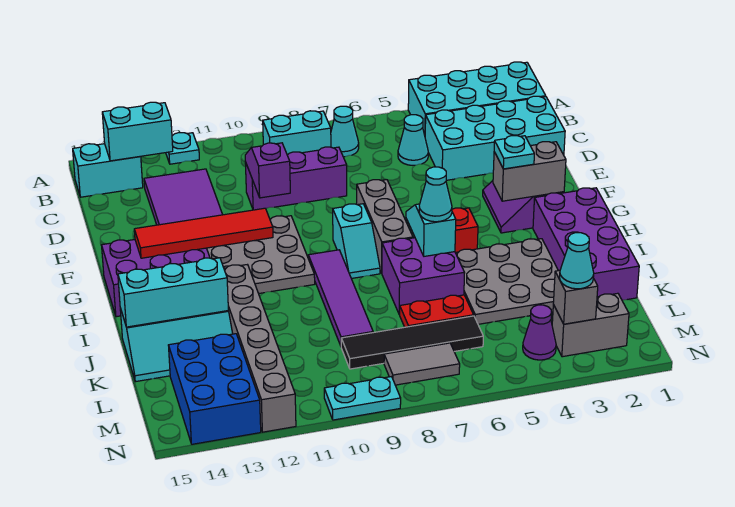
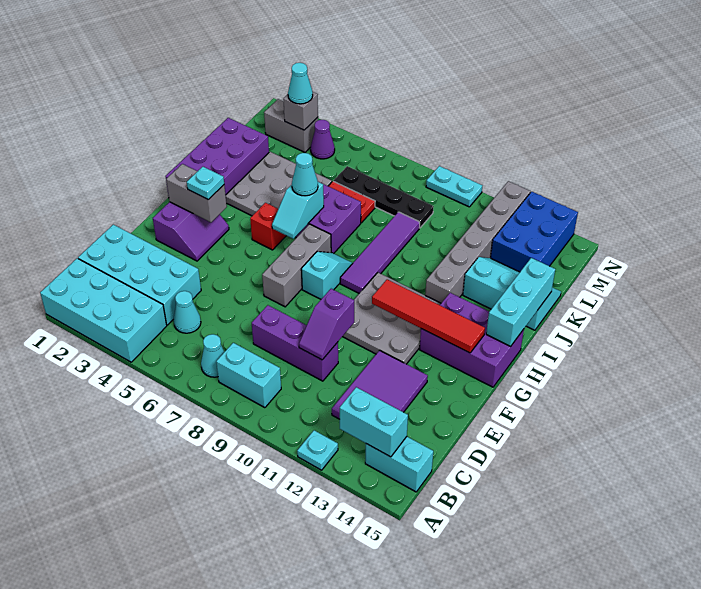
cyan 1x3 brick [118,258,228,327] -> cyan 1x3 brick turned to [486,258,555,346]
black 1x4 tile [341,316,483,369] -> black 1x4 plate [334,166,434,228]
grey 1x2 tile [384,343,460,385] -> none

